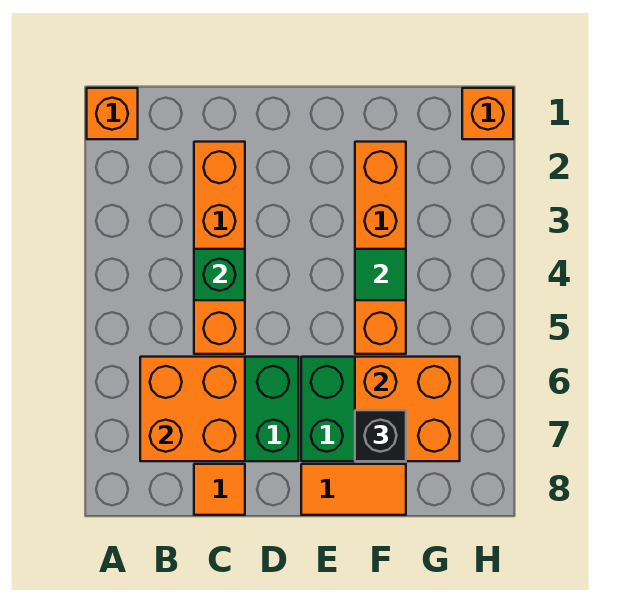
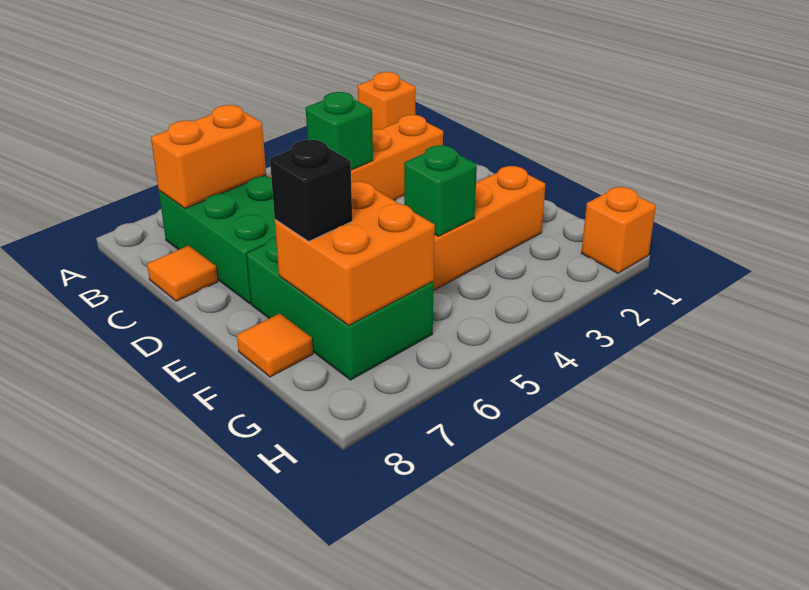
orange 2x2 brick [140,357,245,461] -> orange 1x2 brick [151,105,266,208]
orange 1x2 tile [301,464,406,515] -> orange 1x1 tile [237,313,313,377]
green 1x1 tile [355,249,406,300] -> green 1x1 brick [404,145,477,236]

